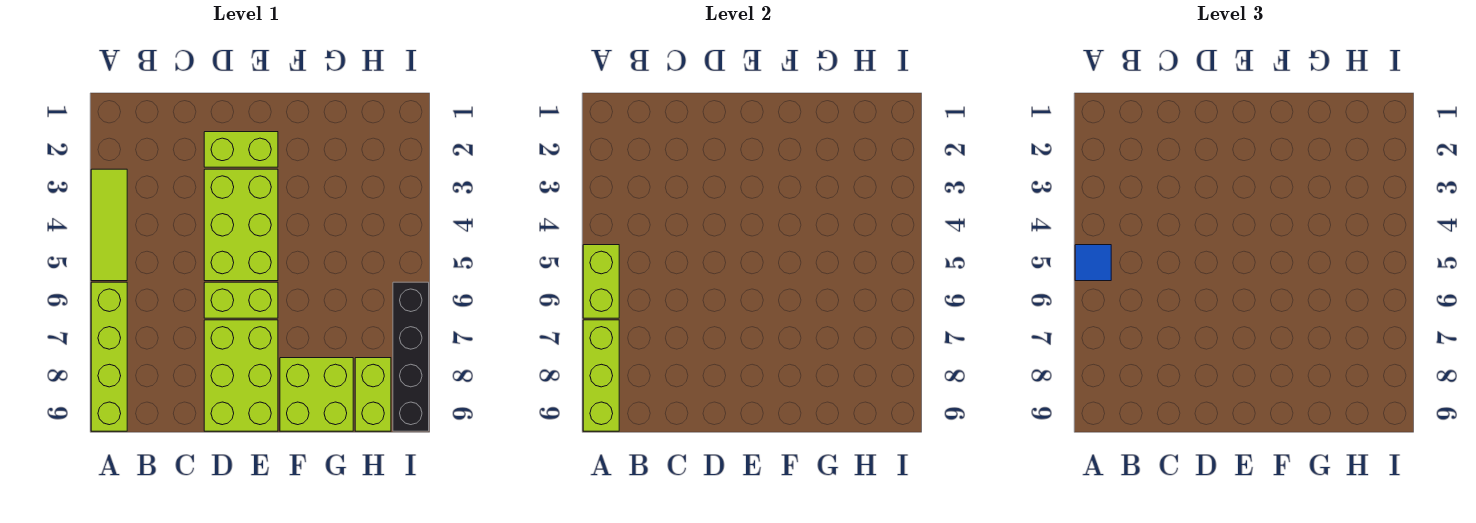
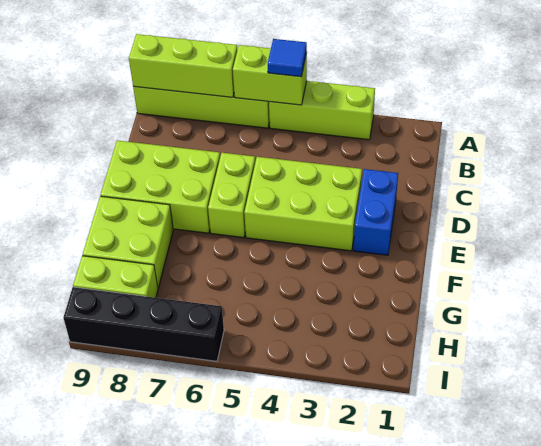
lime 1x3 tile [91,169,127,281] -> lime 1x3 brick [269,81,375,140]
lime 1x2 brick [204,132,278,167] -> blue 1x2 brick [354,169,398,255]

